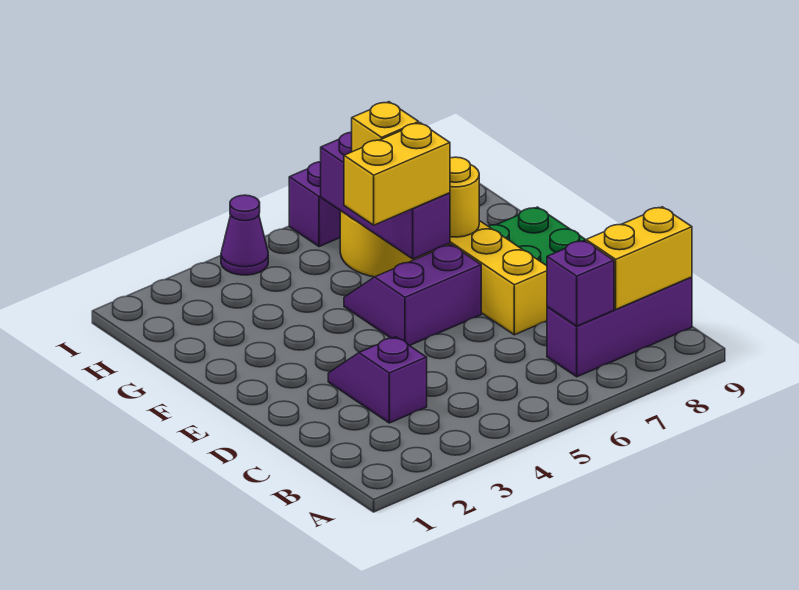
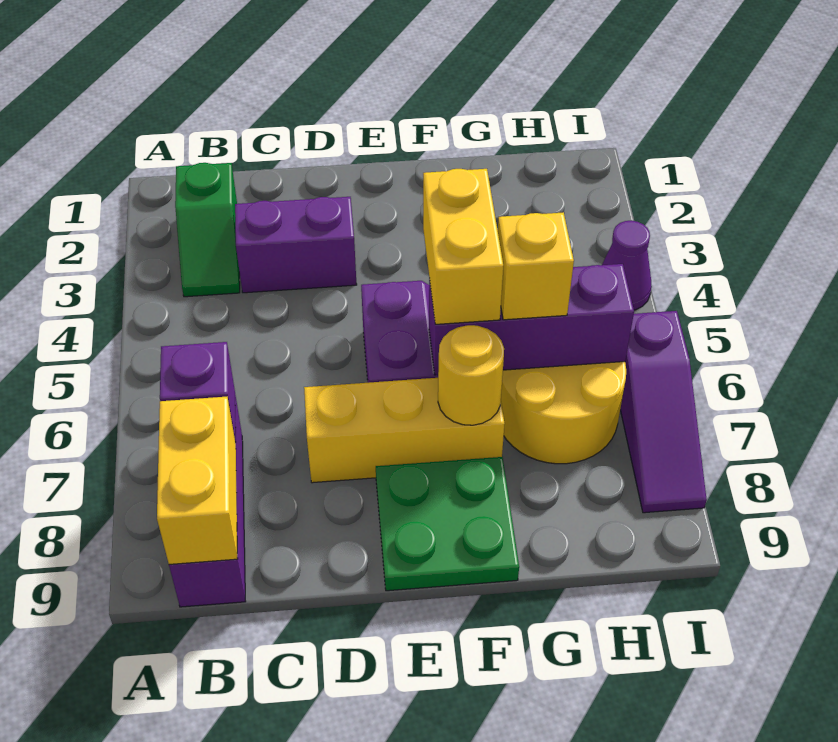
none -> green 1x2 slope [175,163,240,297]
purple 1x2 slope [328,337,427,423] -> purple 1x2 brick [235,197,357,293]

